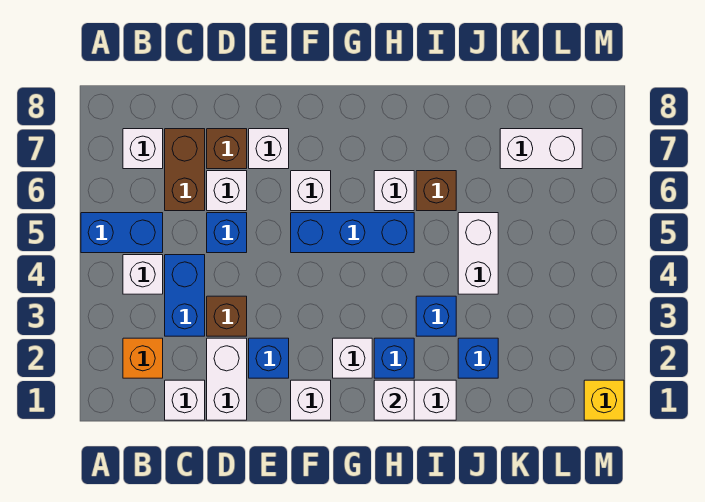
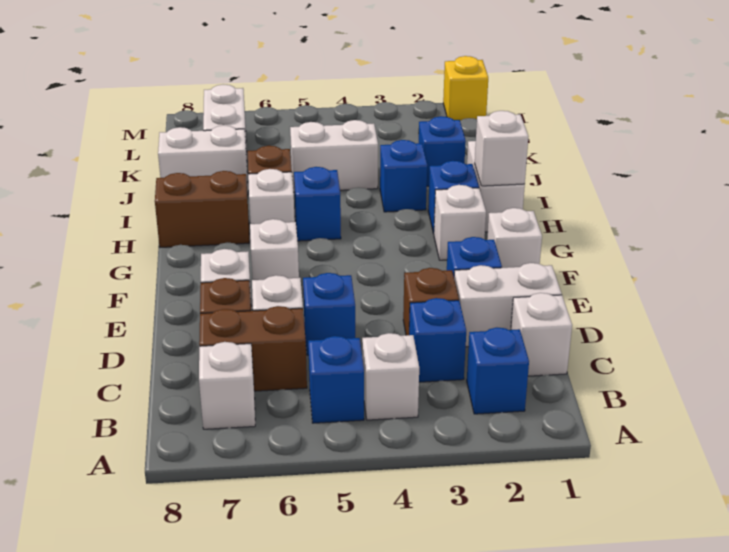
blue 1x2 brick [81,213,163,253] -> blue 1x1 brick [308,336,364,423]
orange 1x1 brick [123,338,163,378] -> blue 1x1 brick [467,328,529,414]
blue 1x2 brick [165,255,205,336] -> blue 1x1 brick [409,298,466,382]
blue 1x3 brick [291,213,414,253] -> blue 1x1 brick [294,167,341,241]
none -> brown 1x2 brick [155,171,249,247]
none -> white 1x2 brick [158,125,248,195]

